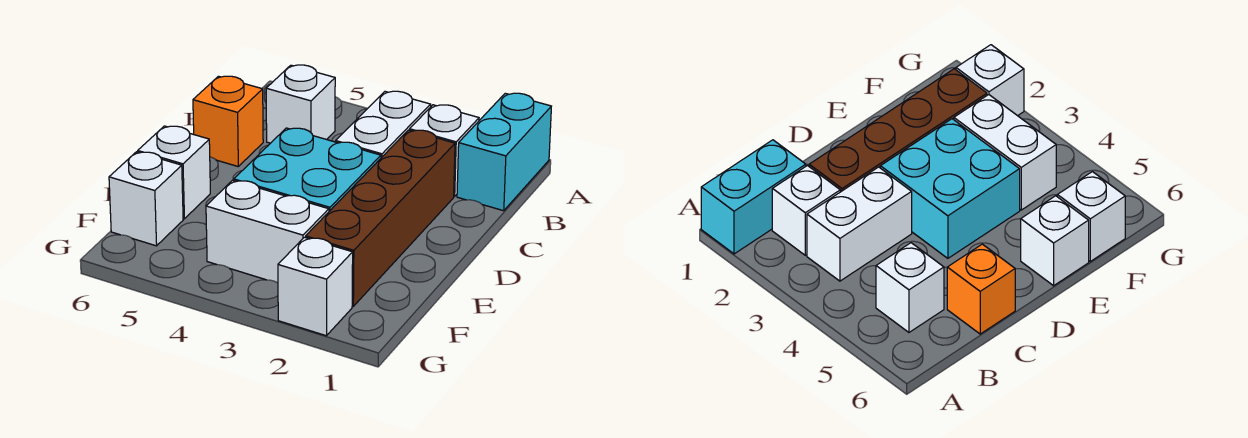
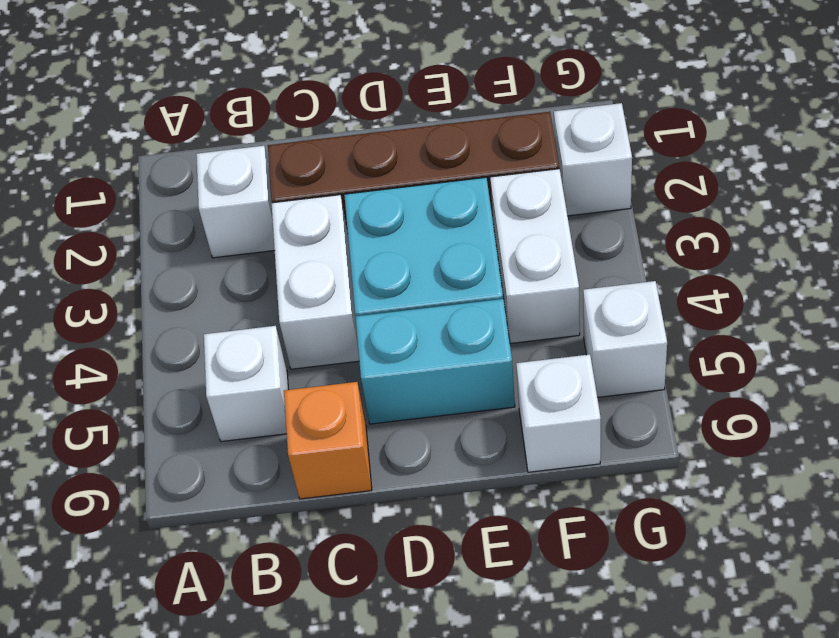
cyan 1x2 brick [457,93,551,211] -> cyan 1x2 brick moved to [355,299,515,424]
white 1x2 brick [336,91,431,158] -> white 1x2 brick turned to [272,195,359,369]
white 1x1 brick [138,126,210,219] -> white 1x1 brick moved to [583,281,667,397]

